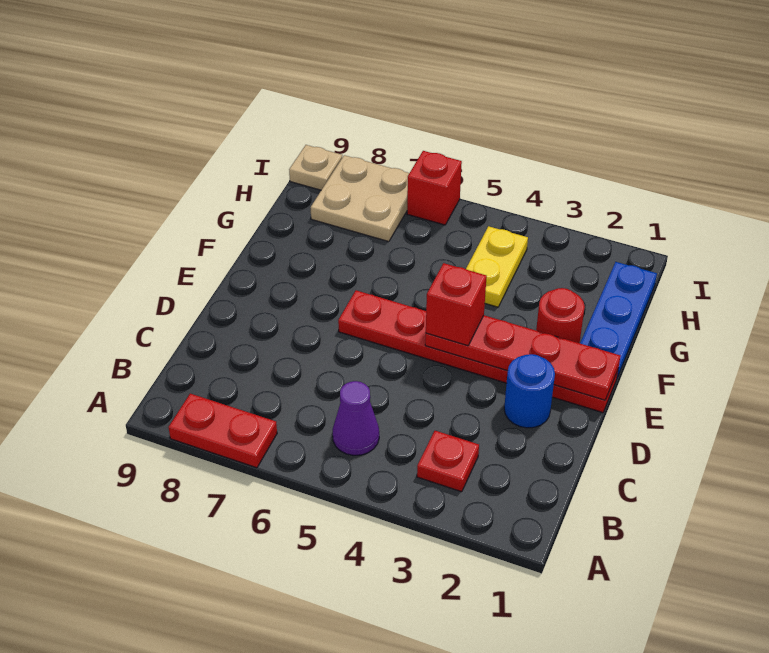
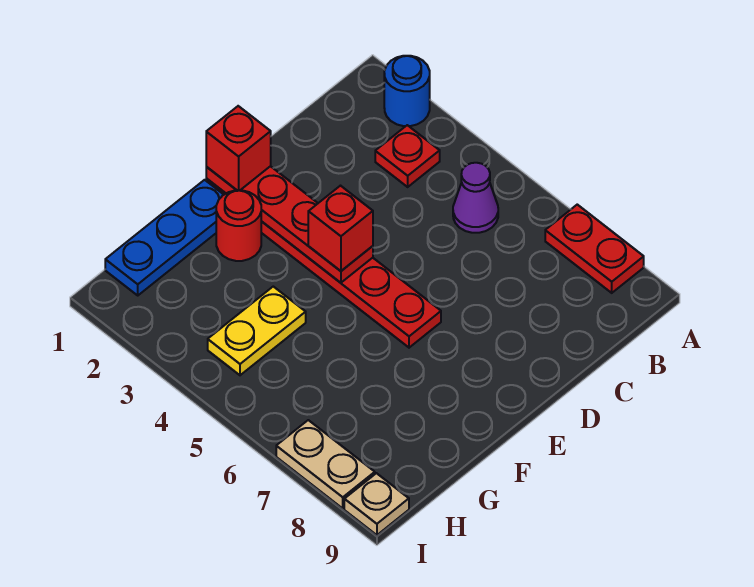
blue 1x1 round brick [504,354,555,428] -> blue 1x1 round brick moved to [384,56,430,126]
tan 2x2 plate [311,155,409,242] -> tan 1x2 plate [276,420,375,508]
red 1x1 brick [407,151,462,225] -> red 1x1 brick moved to [206,106,271,190]

